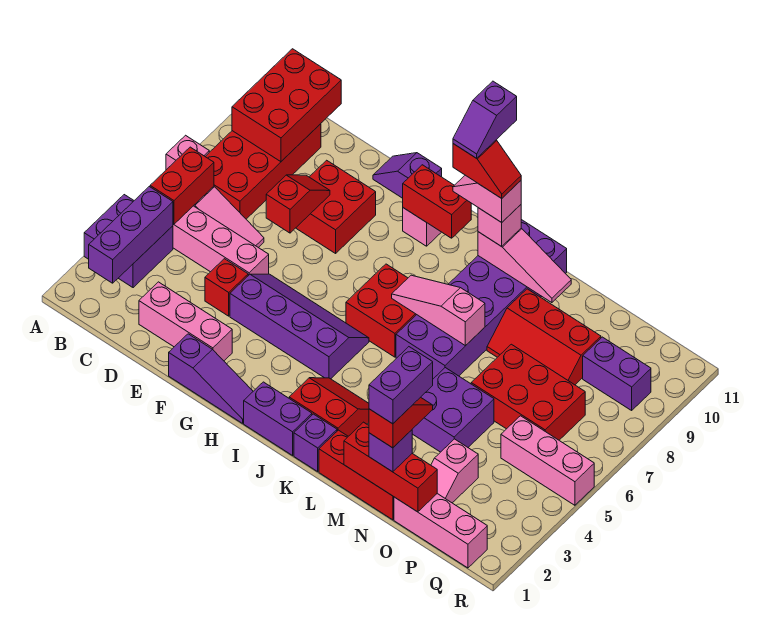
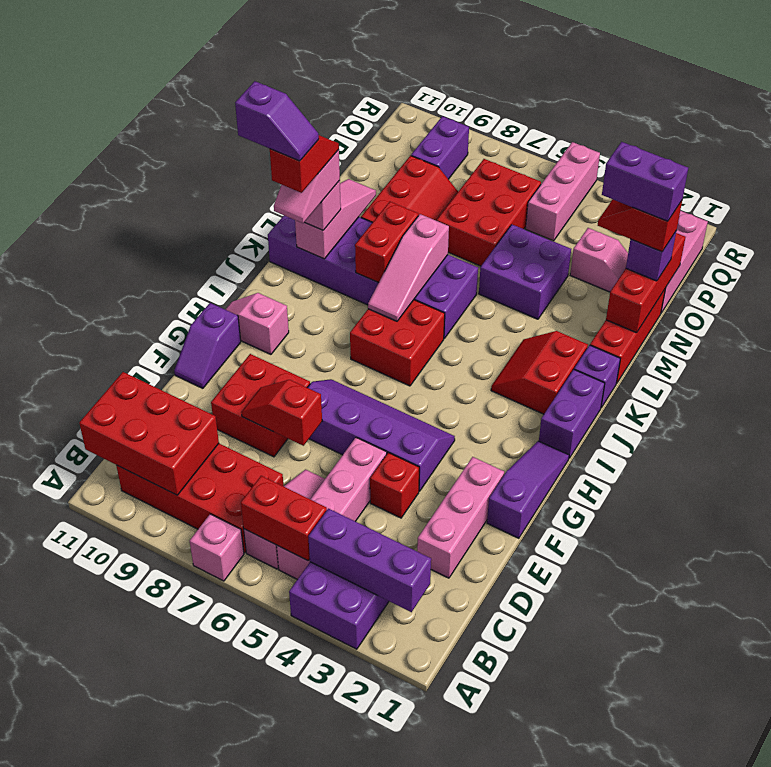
purple 2x4 slope [230,274,369,379] -> purple 2x4 slope turned to [307,379,455,491]
red 1x2 brick [403,165,471,238] -> red 1x2 brick moved to [355,202,418,283]

